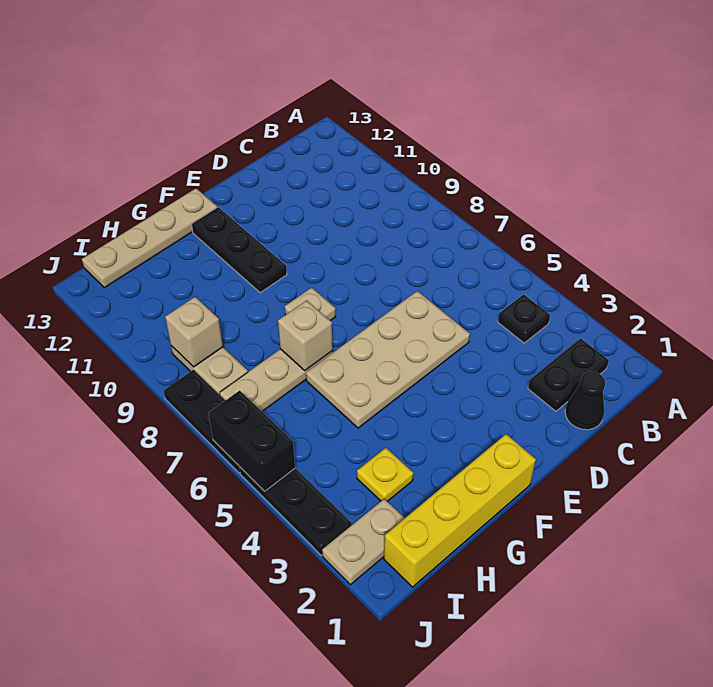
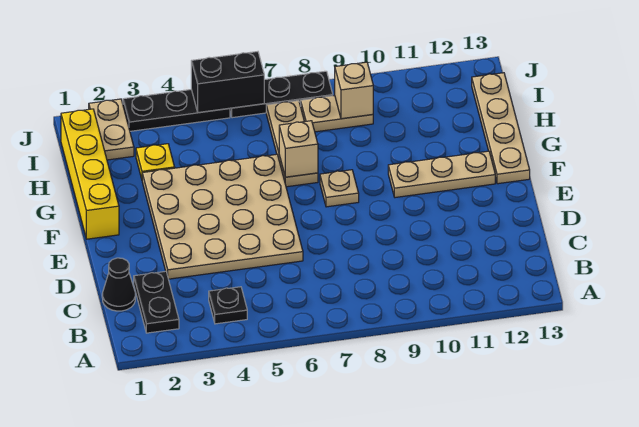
tan 2x4 plate [306,291,470,428] -> tan 4x4 plate [142,154,303,279]
black 1x3 plate [192,207,287,293] -> tan 1x3 plate [388,151,495,198]

